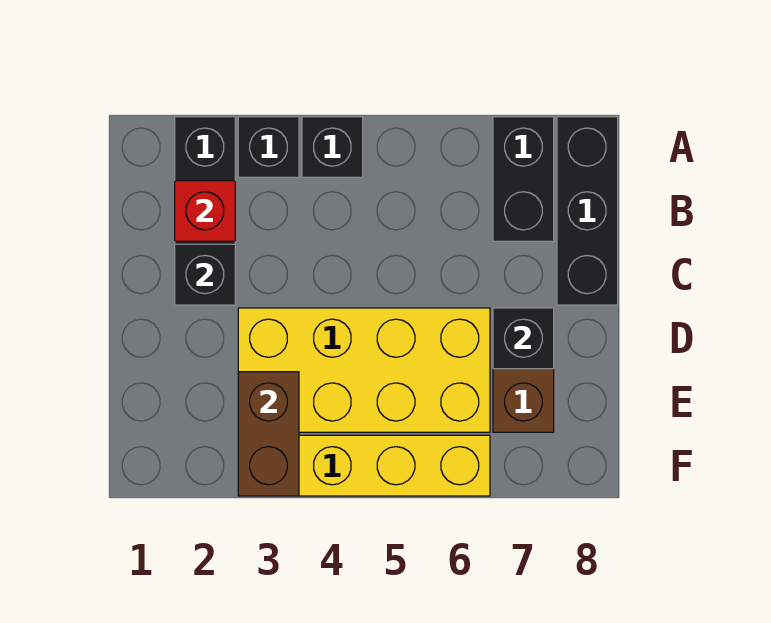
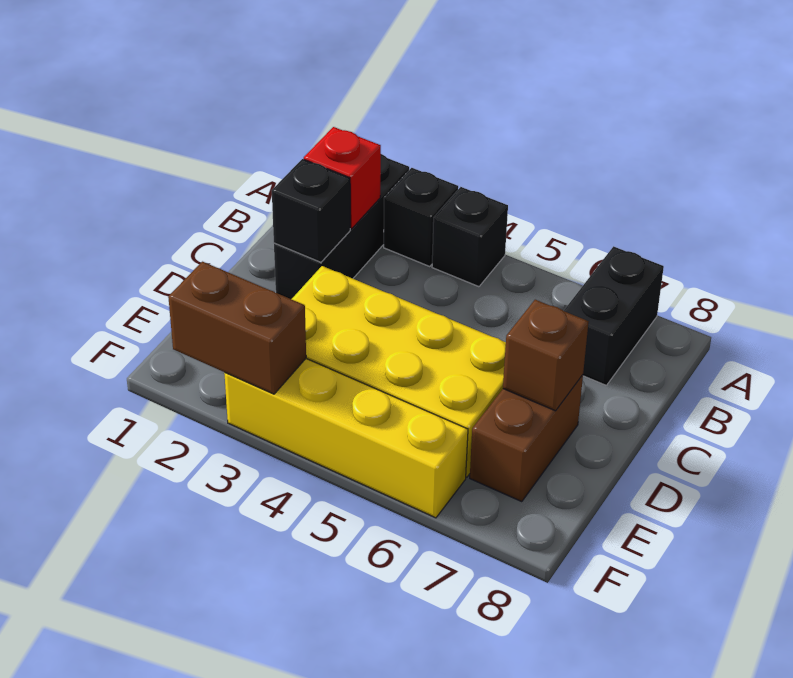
black 1x3 brick [557,117,618,305] -> none
black 1x1 brick [493,308,554,369] -> brown 1x1 brick [503,300,589,411]
brown 1x2 brick [238,372,299,496] -> brown 1x2 brick turned to [168,262,306,394]

